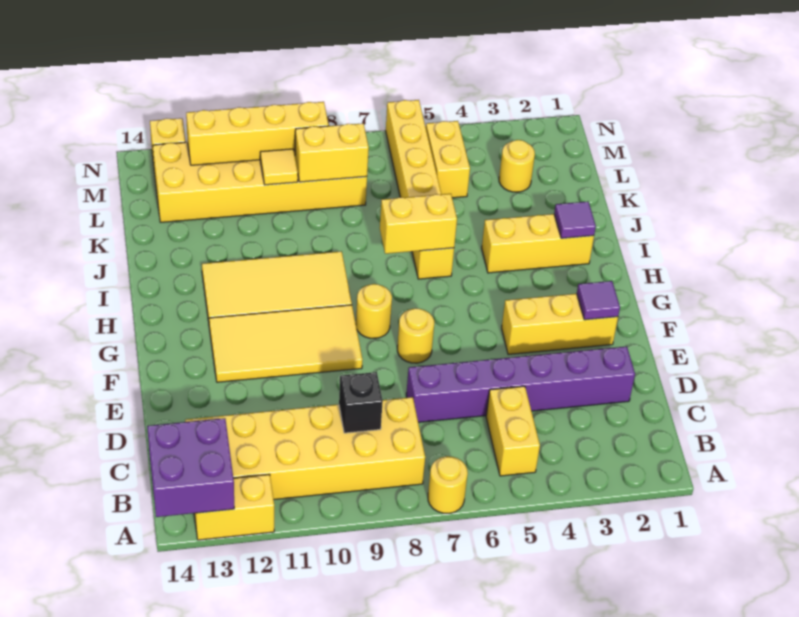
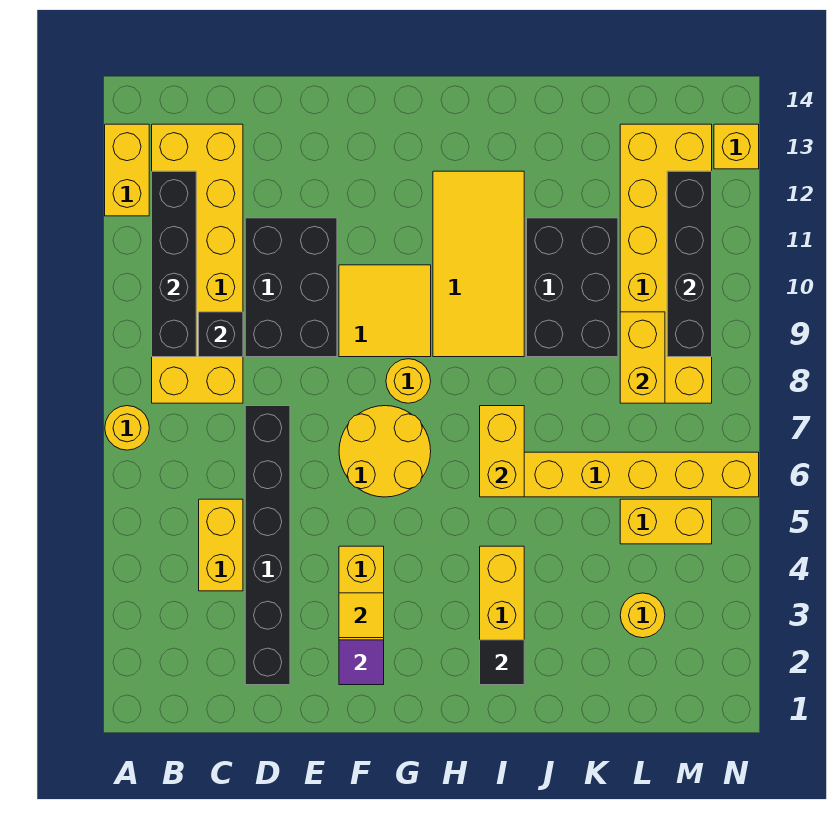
purple 2x2 brick [147,418,234,517] -> none
yellow 1x2 brick [486,386,540,476] -> yellow 1x2 brick turned to [199,499,243,591]
none -> black 1x4 brick [152,171,196,357]
purple 1x6 brick [406,346,635,422] -> black 1x6 brick [245,406,290,685]
none -> black 2x3 brick [245,218,337,357]
yellow 1x1 round brick [397,308,434,363] -> yellow 2x2 round brick [339,406,431,497]
yellow 2x4 tile [209,305,362,382] -> yellow 2x2 tile [339,265,431,357]
purple 1x1 tile [554,201,596,238] -> black 1x1 tile [480,640,524,685]
none -> black 2x3 brick [527,218,618,357]
yellow 1x1 tile [260,149,298,185] -> yellow 1x1 tile moved to [339,593,384,638]
yellow 1x4 brick [186,102,329,165] -> black 1x4 brick [667,171,712,357]

